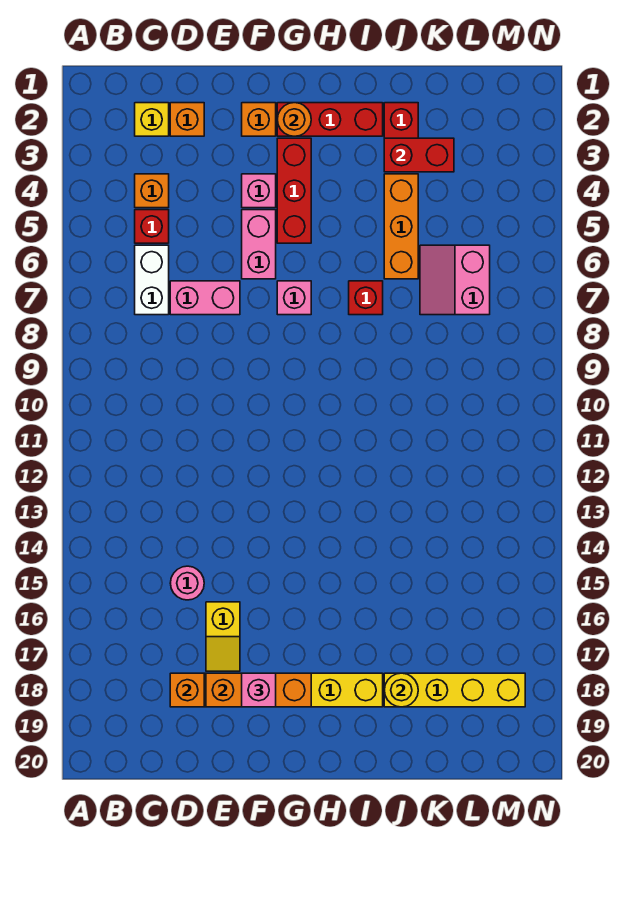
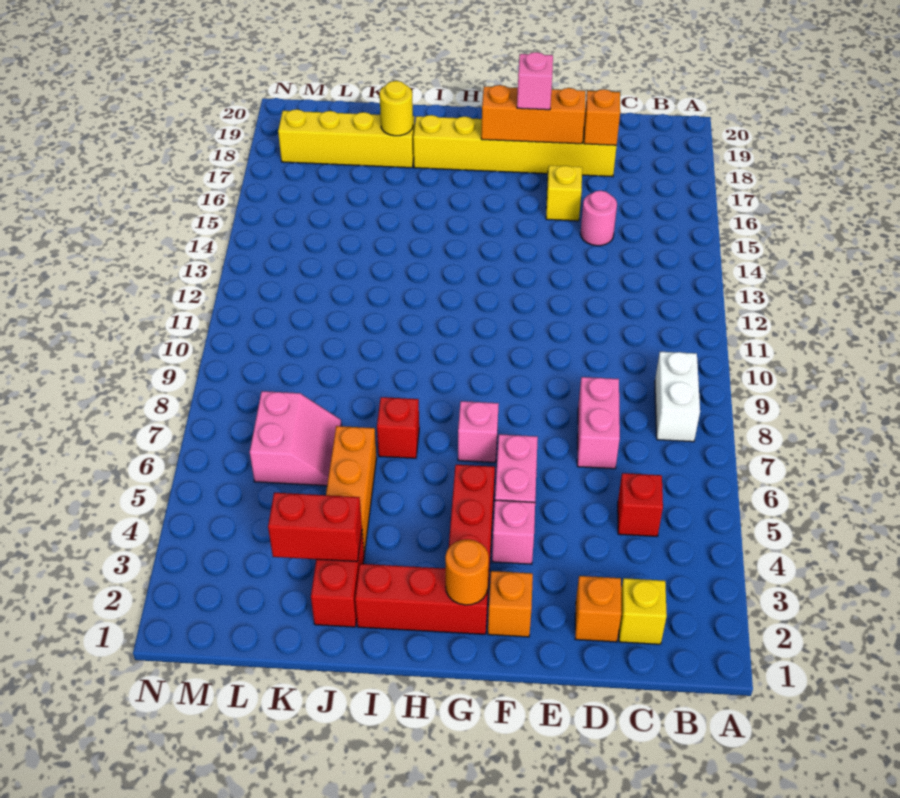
orange 1x1 brick [135,174,169,208] -> none
white 1x2 brick [135,245,169,315] -> white 1x2 brick moved to [655,352,700,442]
pink 1x2 brick [170,281,240,315] -> pink 1x2 brick turned to [577,377,620,469]

